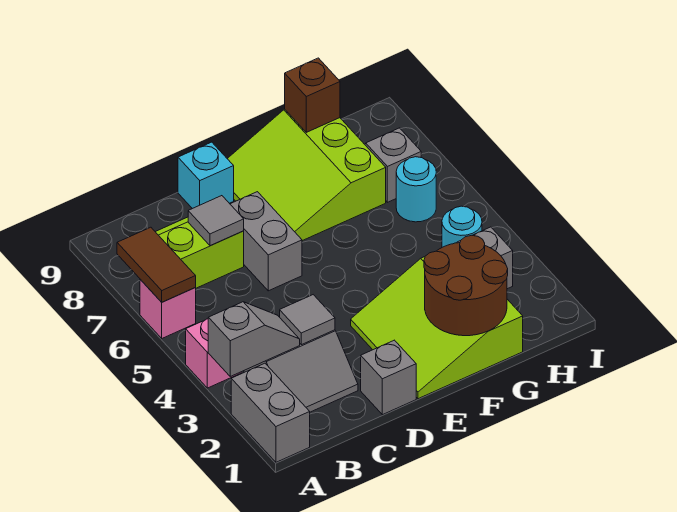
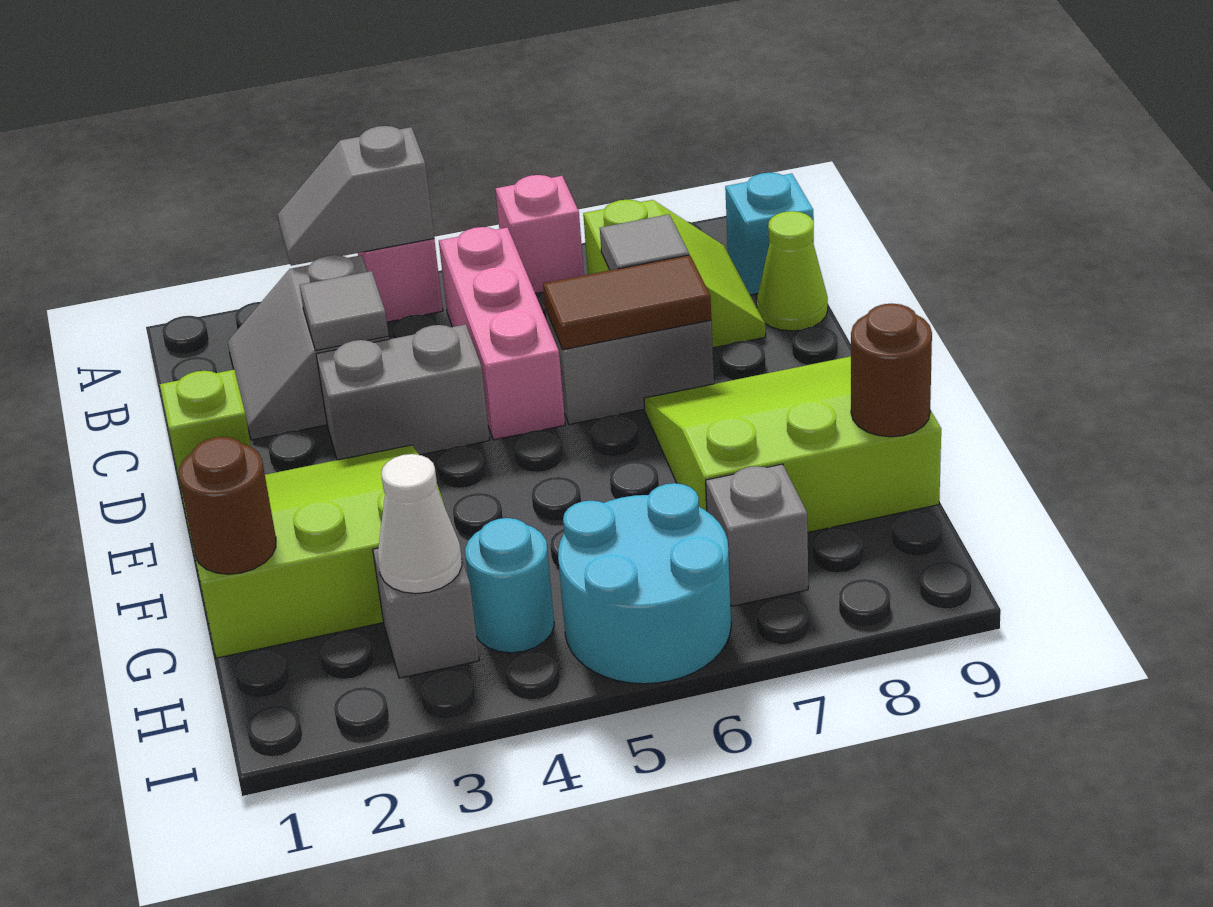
grey 1x2 brick [231,363,310,462] -> grey 1x2 brick moved to [316,324,490,460]
grey 1x2 slope [208,302,300,376] -> grey 1x2 slope turned to [278,126,434,266]
brown 1x2 tile [117,227,196,302] -> brown 1x2 tile moved to [543,255,711,350]
none -> pink 1x3 brick [439,227,565,440]
none -> lime 1x1 cone [757,211,828,331]
grey 1x1 brick [361,340,416,415] -> lime 1x1 brick [160,370,251,491]
cyan 1x1 brick [178,142,234,209] -> cyan 1x1 brick moved to [725,173,814,295]
brown 2x2 round brick [424,235,508,336] -> brown 1x1 round brick [179,437,276,574]
brown 1x1 brick [285,58,340,132] -> brown 1x1 round brick [851,304,932,437]
none -> white 1x1 cone [378,454,462,594]
cyan 1x1 round brick [396,157,436,222] -> cyan 2x2 round brick [558,483,731,684]

